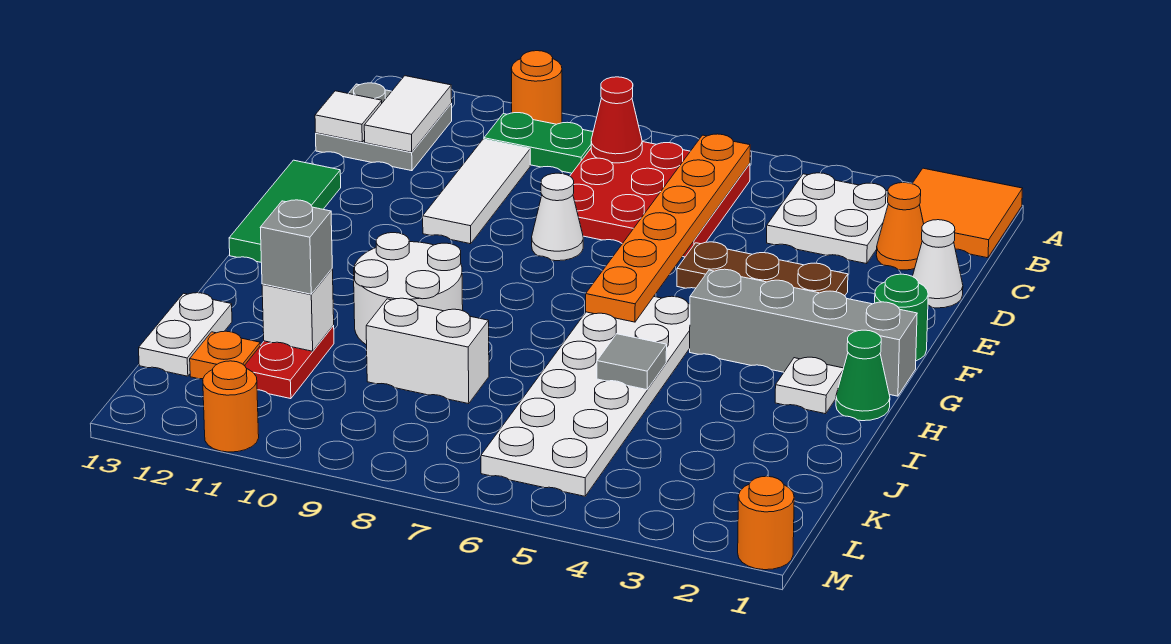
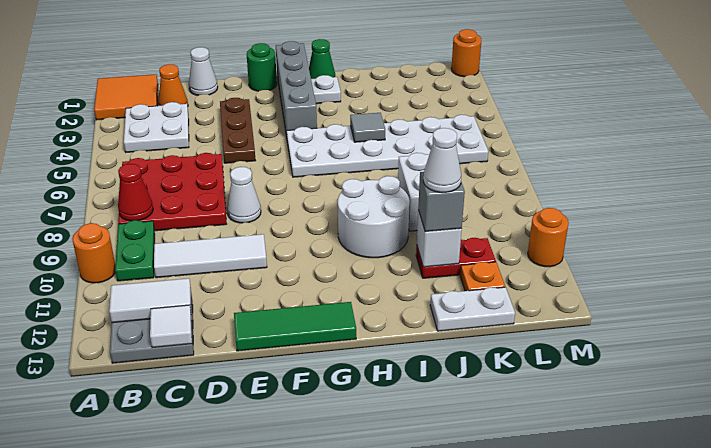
orange 1x6 plate [586,134,750,322] -> none
none -> white 1x1 cone [423,128,461,192]

